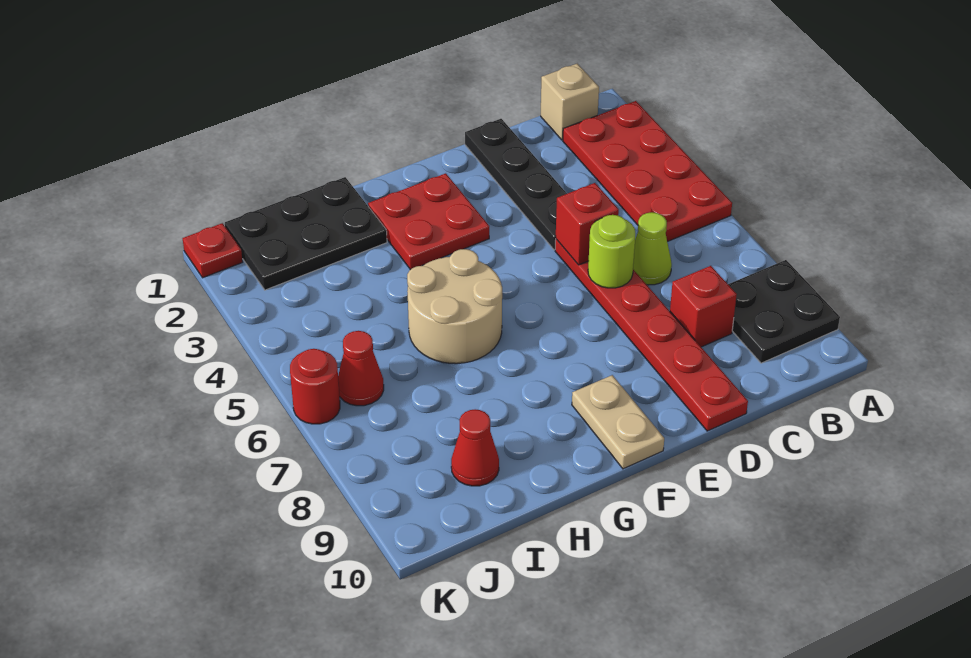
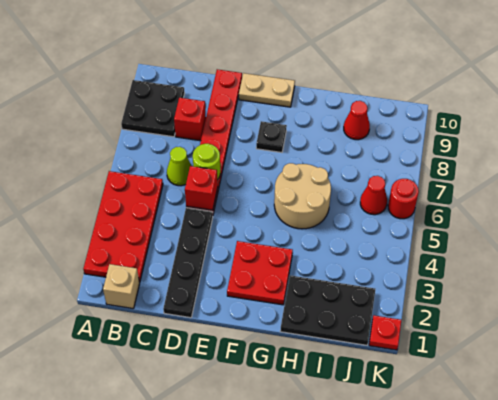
none -> black 1x1 plate [256,121,287,152]
tan 1x2 plate [572,375,664,469] -> tan 1x2 plate turned to [239,73,295,107]

